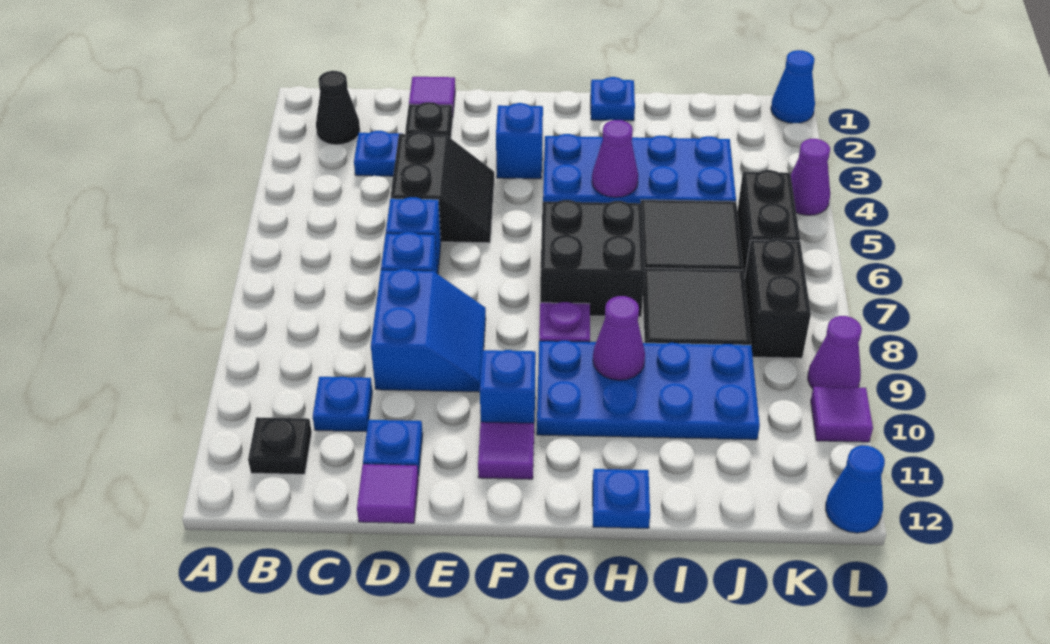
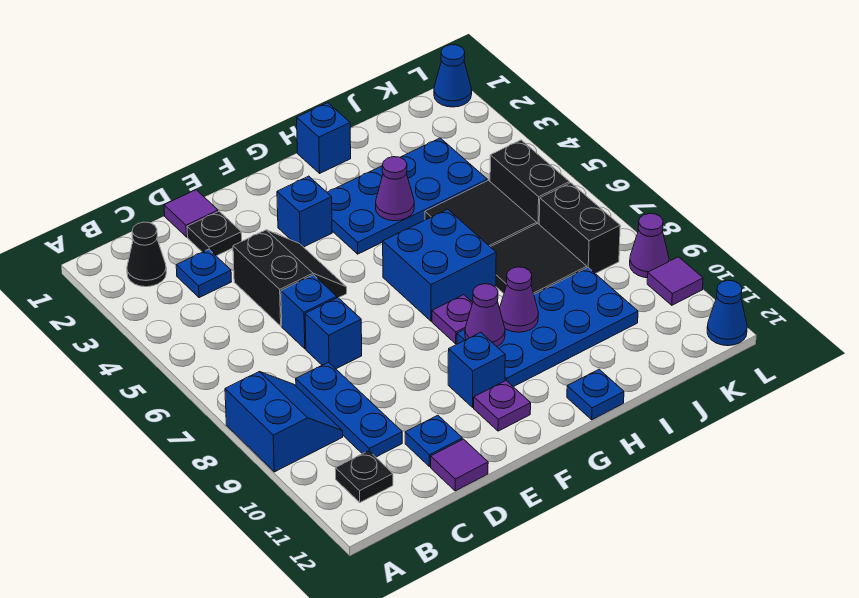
blue 1x1 plate [313,377,373,432] -> blue 1x3 plate [296,362,402,457]
blue 2x2 slope [371,269,486,392] -> blue 2x2 slope moved to [225,372,343,472]
purple 1x1 tile [478,422,534,479] -> purple 1x1 plate [474,381,531,431]
black 2x2 brick [540,200,645,317] -> blue 2x2 brick [383,209,496,321]
blue 1x1 plate [591,77,635,121] -> blue 1x1 brick [297,103,351,173]
purple 1x1 cone [791,139,830,215] -> purple 1x1 cone moved to [465,284,505,346]

